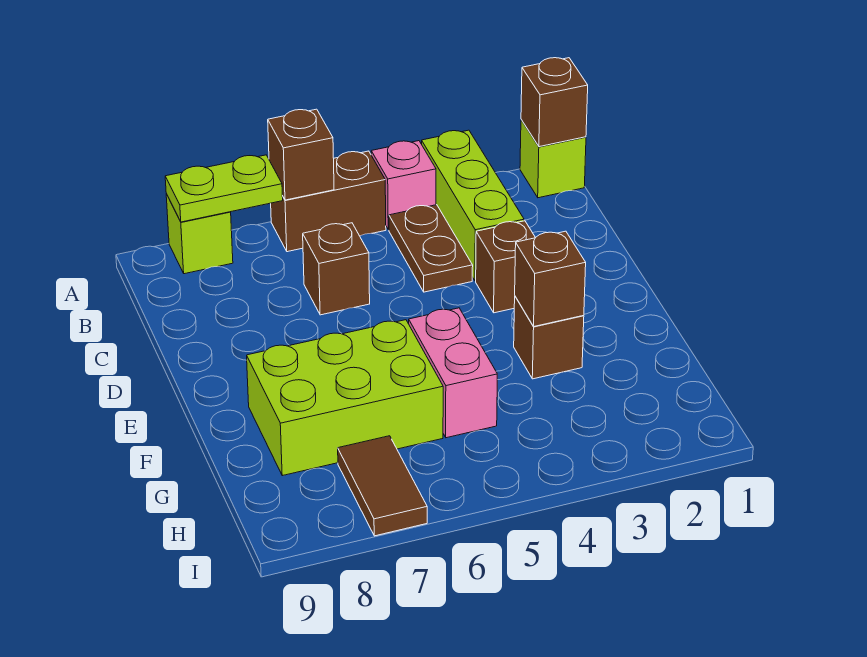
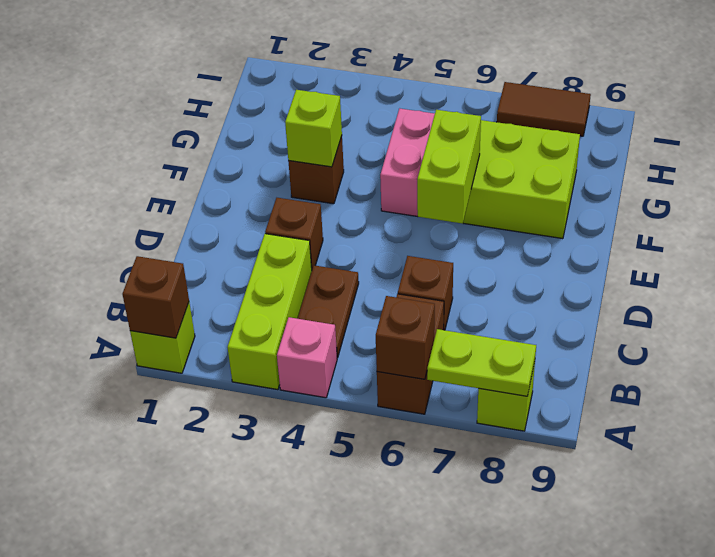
brown 1x2 brick [271,151,386,252] -> brown 1x2 brick turned to [377,294,444,414]
none -> lime 1x2 brick [417,110,481,224]
brown 1x1 brick [515,231,586,326] -> lime 1x1 brick [285,90,342,167]
brown 1x2 tile [338,436,427,536] -> brown 1x2 tile turned to [497,82,591,136]

